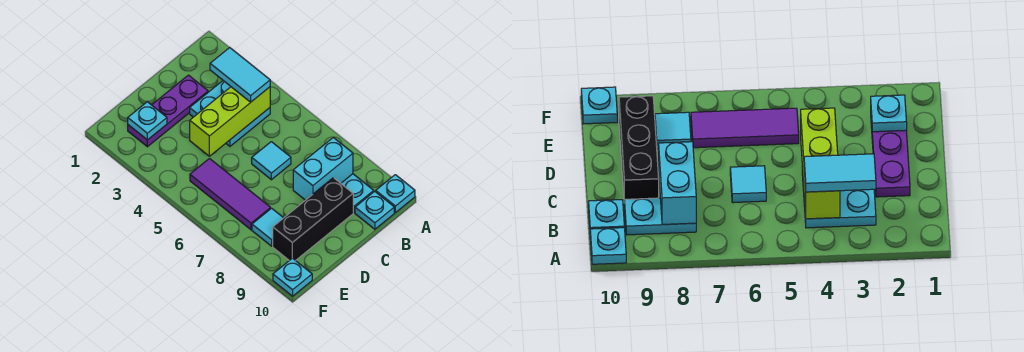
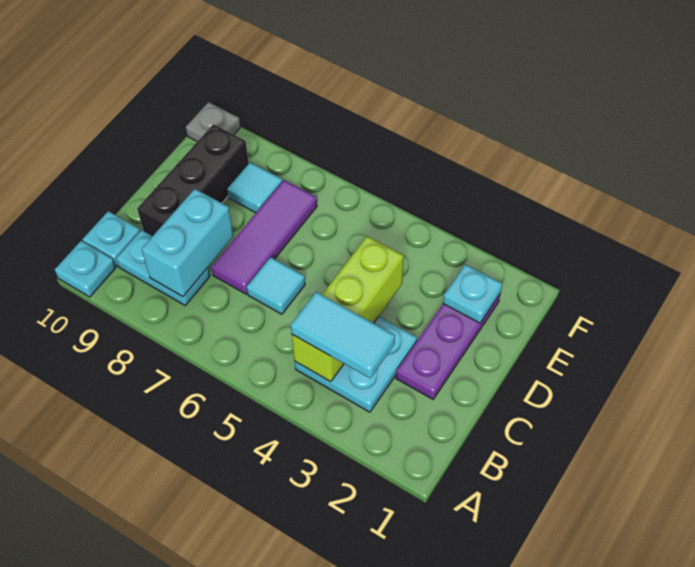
purple 1x3 tile [190,159,271,230] -> purple 1x3 tile turned to [211,180,317,294]
cyan 1x1 plate [273,258,312,296] -> grey 1x1 plate [186,102,240,142]

